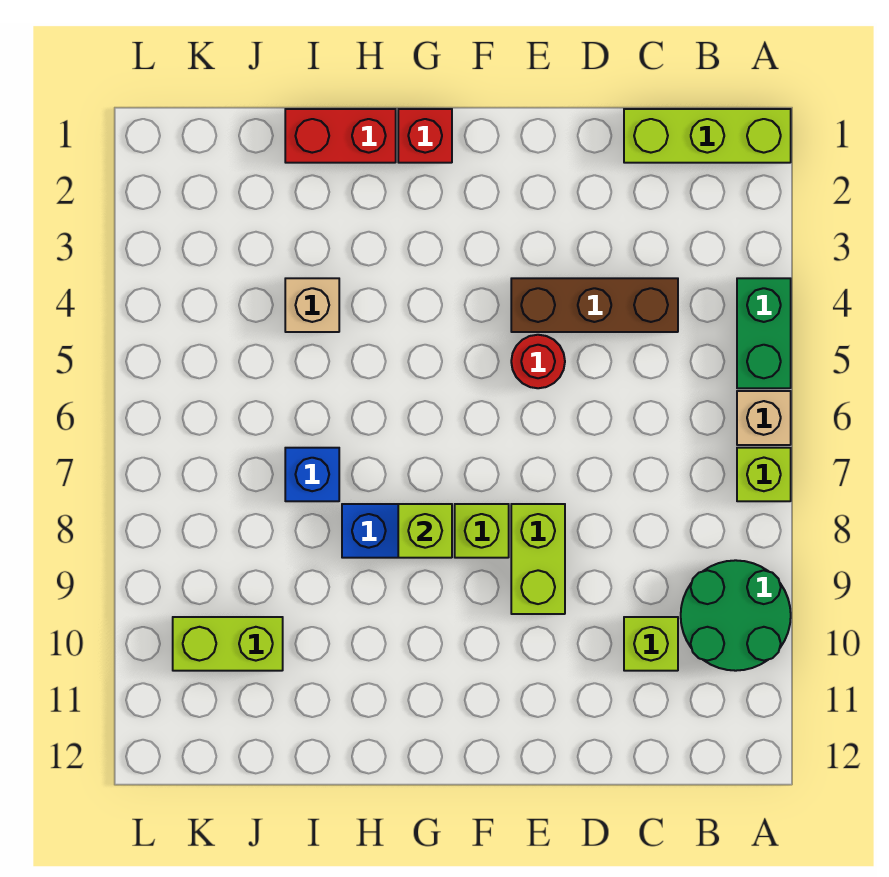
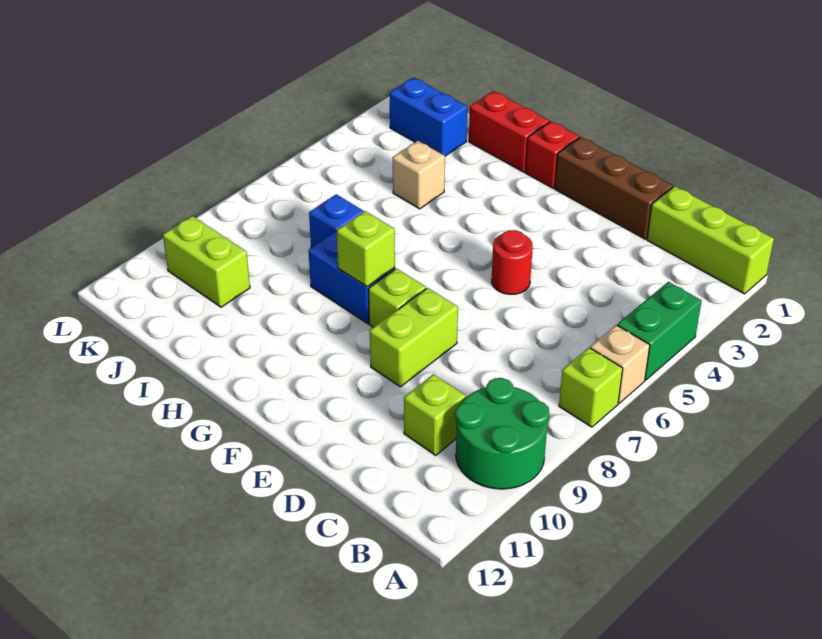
brown 1x3 brick [511,278,678,332] -> brown 1x3 brick moved to [555,137,673,239]
none -> blue 1x2 brick [390,78,467,156]

